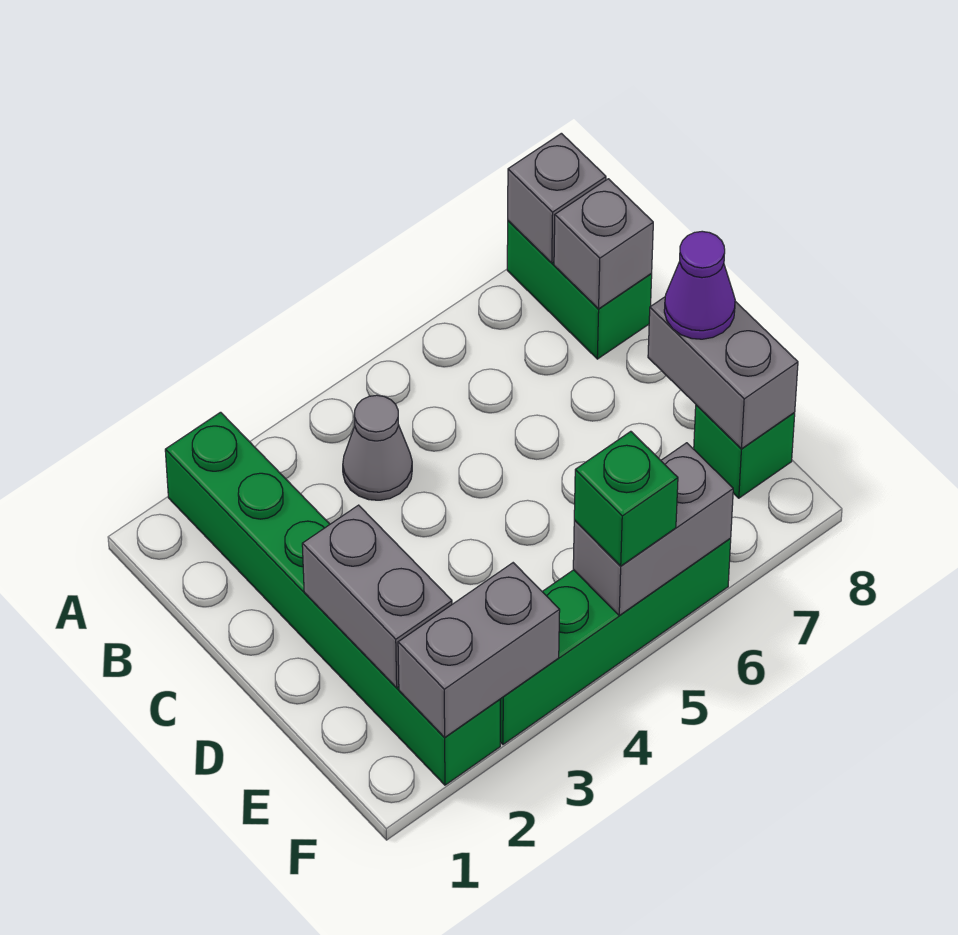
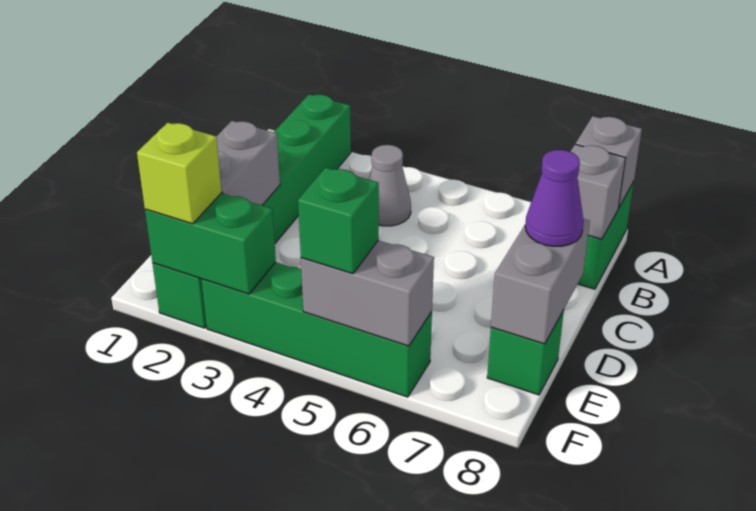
grey 1x2 brick [398,563,560,738] -> green 1x2 brick [145,193,276,294]
none -> lime 1x1 brick [137,123,222,224]

